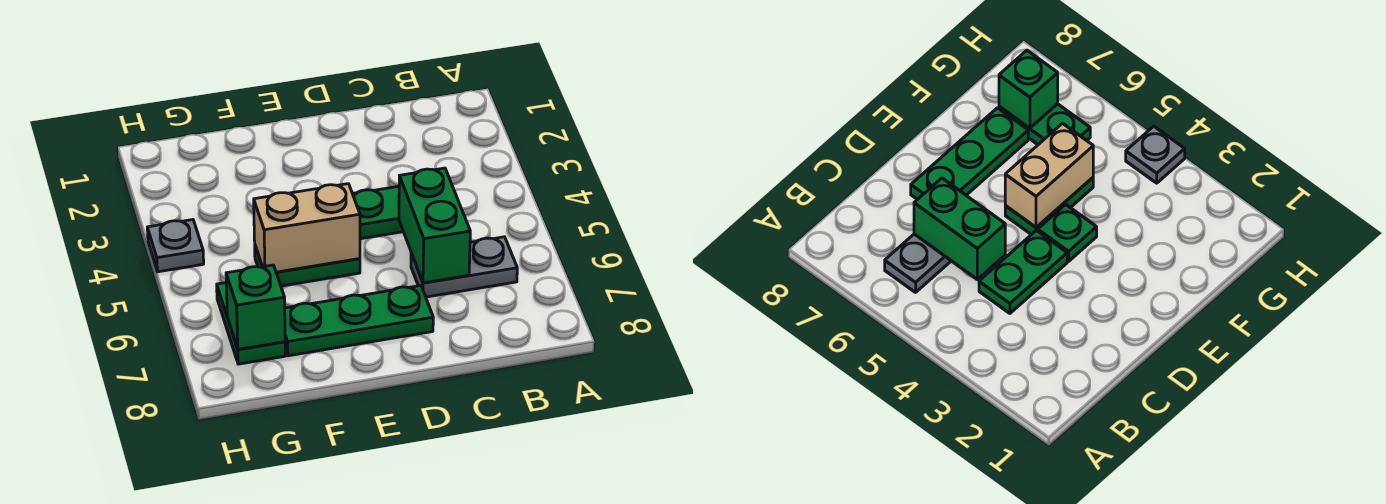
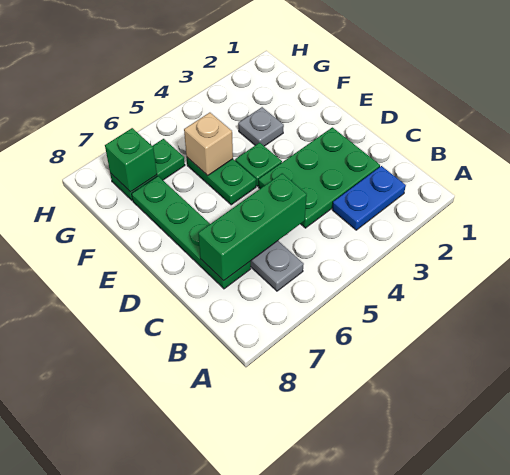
none -> blue 1x2 plate [332,166,406,230]
green 1x2 plate [353,186,403,239] -> green 2x3 plate [258,127,380,228]
green 1x2 brick [399,168,470,283] -> green 1x3 brick [198,173,307,281]
green 1x3 plate [285,286,433,356] -> green 1x4 plate [132,176,251,289]
tan 1x2 brick [254,184,360,272] -> tan 1x1 brick [184,113,233,176]
grey 1x1 plate [147,220,204,272] -> grey 1x1 plate moved to [238,107,284,146]

